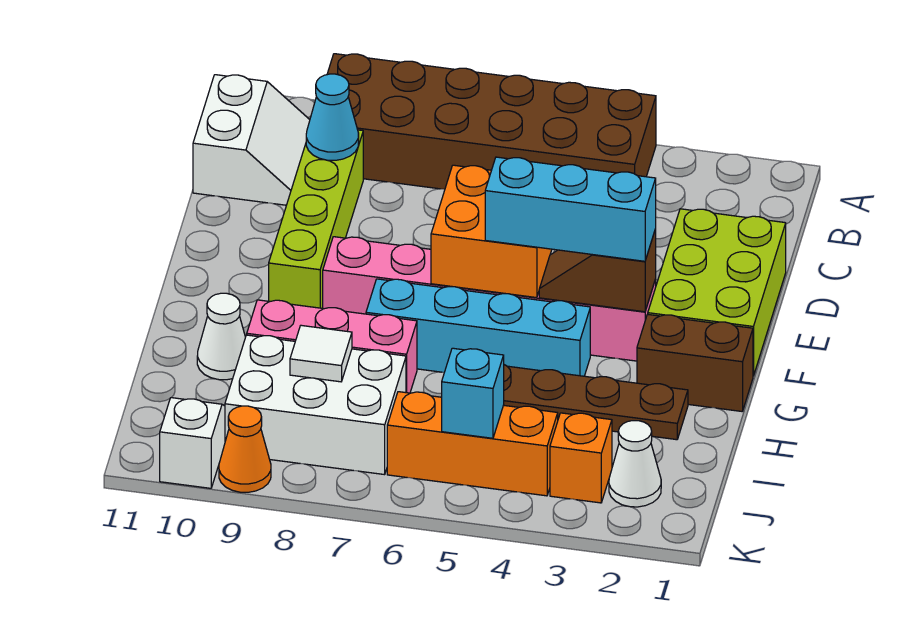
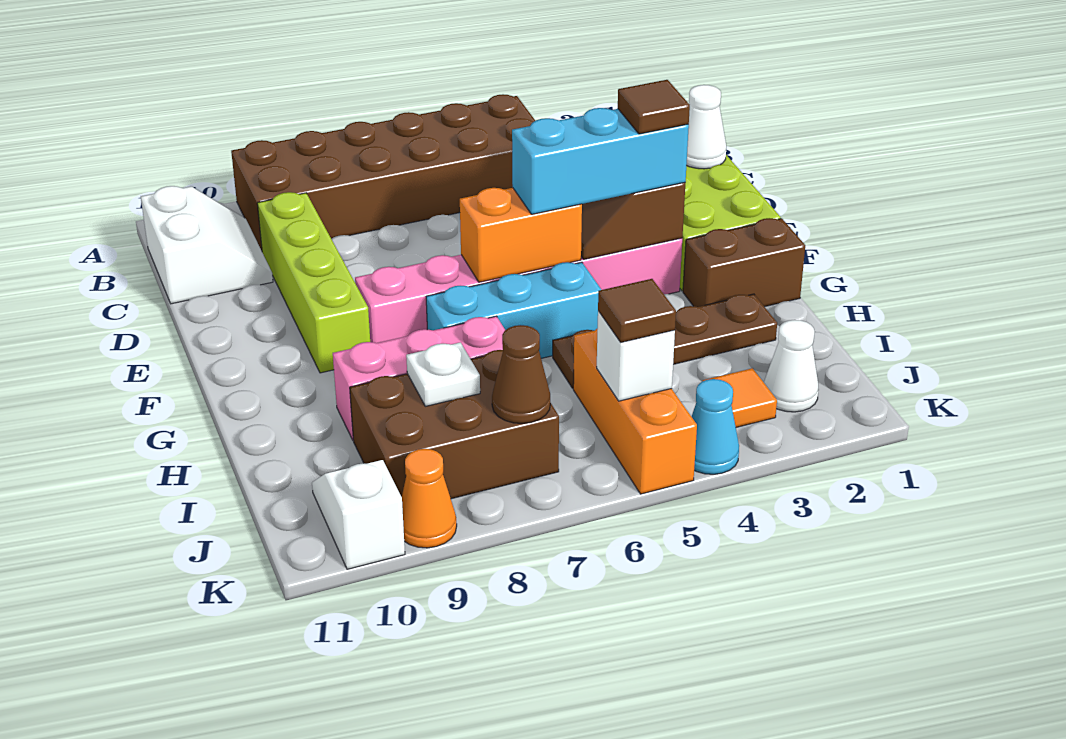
cyan 1x1 cone [306,74,359,160] -> cyan 1x1 cone moved to [691,379,739,474]
orange 2x2 brick [431,165,552,298] -> orange 1x2 brick [460,188,582,282]
none -> brown 1x1 tile [618,80,690,134]
cyan 1x4 brick [366,279,590,376] -> cyan 1x3 brick [426,262,601,358]
white 1x1 cone [197,293,245,380] -> white 1x1 cone moved to [687,85,726,169]
white 2x3 brick [225,335,406,475] -> brown 2x3 brick [350,350,559,499]
white 1x1 tile [290,325,352,382] -> white 1x1 plate [406,342,480,406]
orange 1x1 brick [550,413,612,503] -> orange 1x1 tile [703,368,777,427]
orange 1x3 brick [387,392,558,496] -> orange 1x3 brick turned to [573,328,697,494]
cyan 1x1 brick [442,348,504,438] -> white 1x1 brick [597,311,675,401]
none -> brown 1x1 tile [598,279,676,342]
none -> brown 1x1 cone [492,325,550,423]

